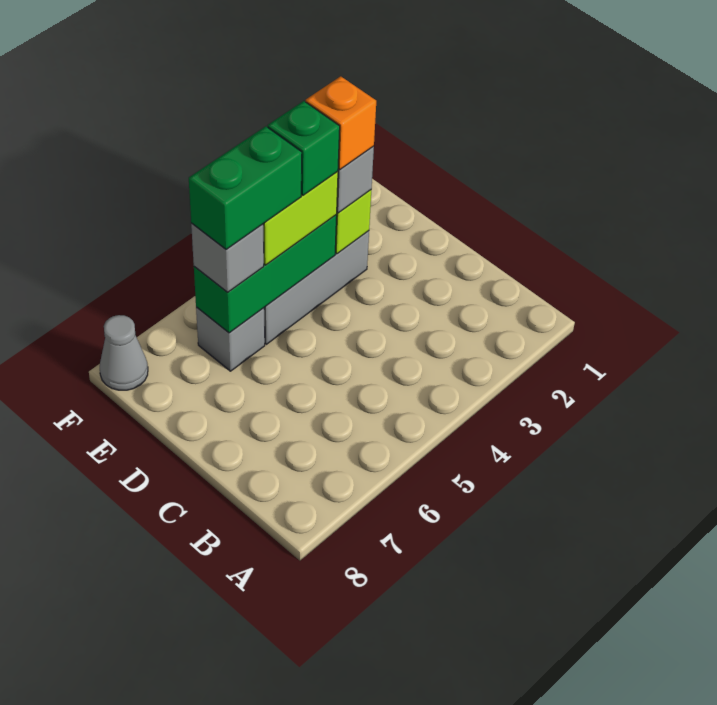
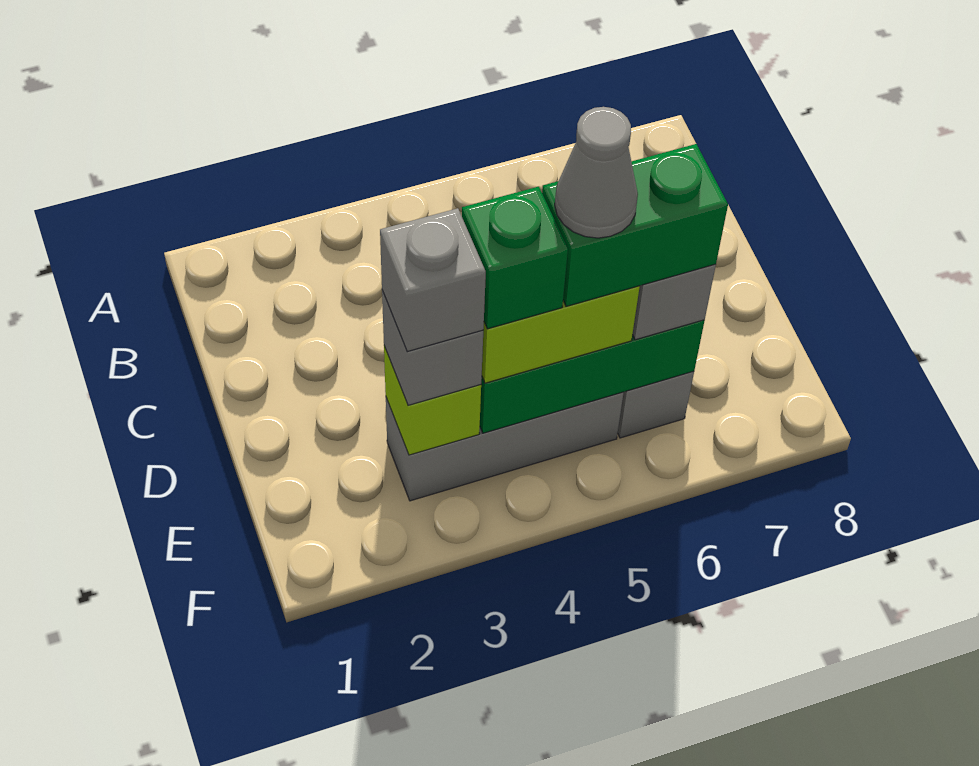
orange 1x1 brick [306,76,376,170] -> grey 1x1 brick [380,208,486,352]
grey 1x1 cone [100,315,148,390] -> grey 1x1 cone moved to [555,107,638,238]

